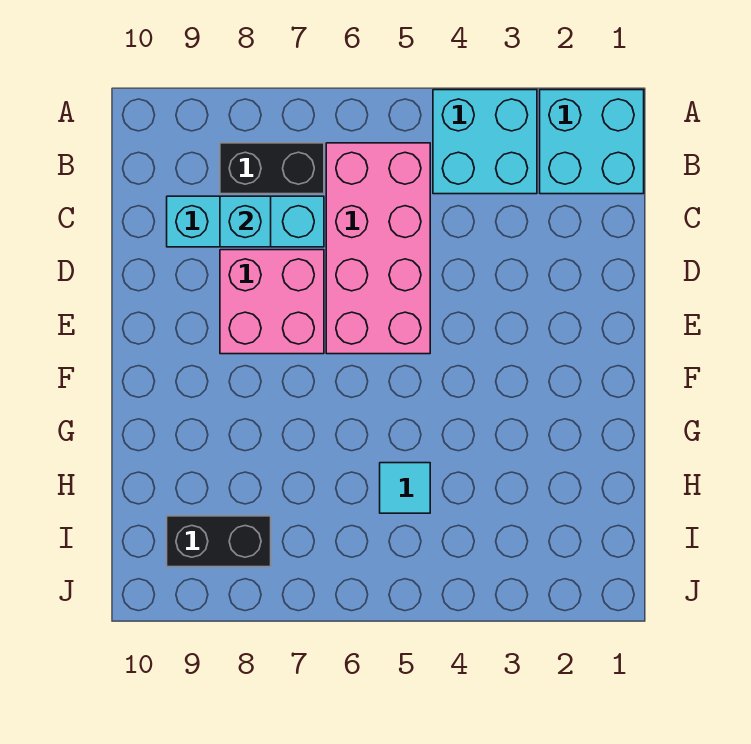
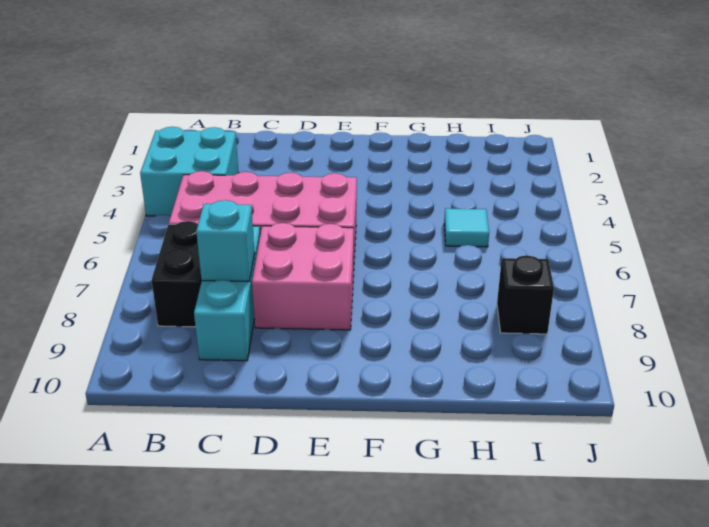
cyan 2x2 brick [540,90,644,194] -> none
black 1x2 brick [167,516,271,567] -> black 1x1 brick [497,255,554,334]

